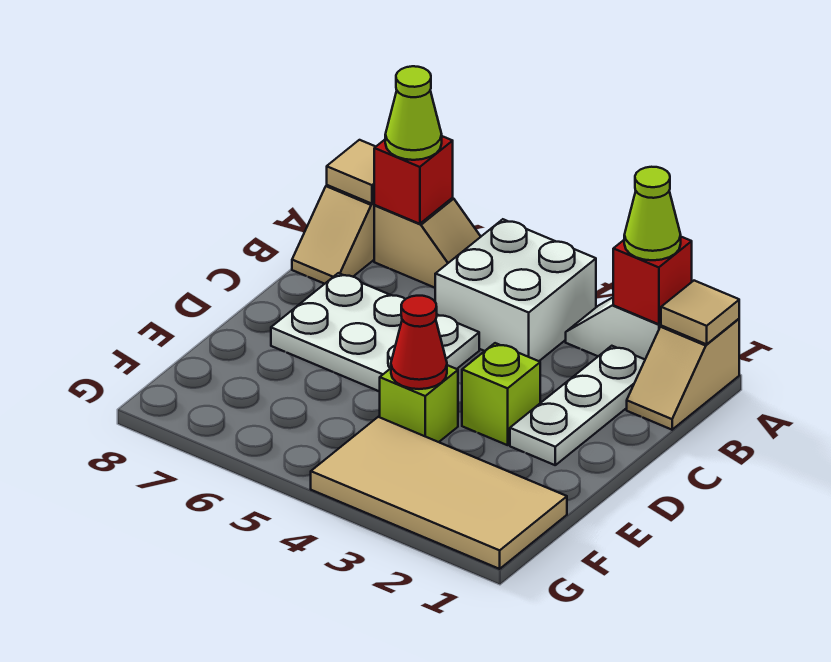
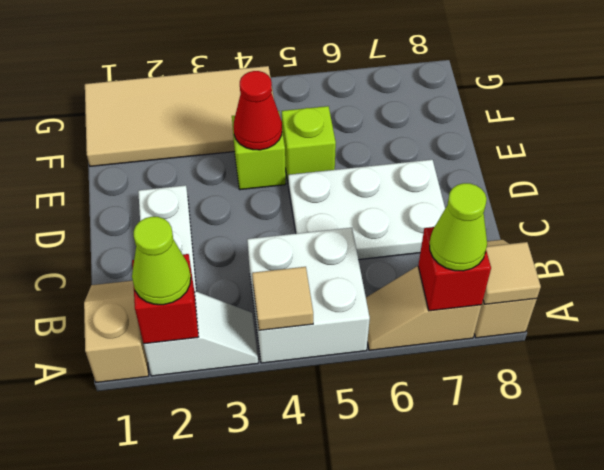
tan 1x1 tile [661,281,739,344] -> tan 1x1 tile moved to [252,267,313,330]
lime 1x1 brick [462,343,540,445] -> lime 1x1 brick moved to [282,106,336,181]

